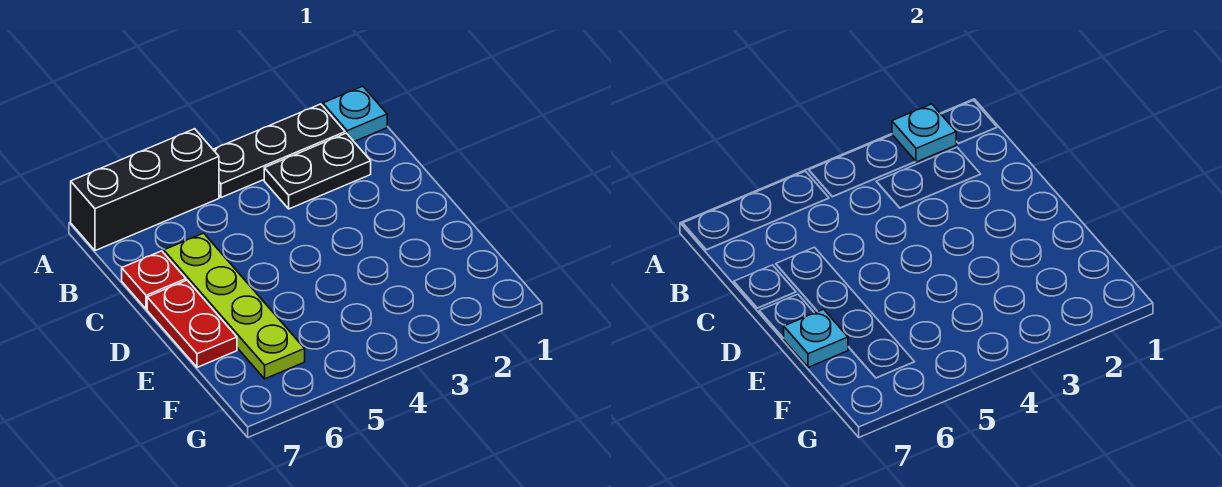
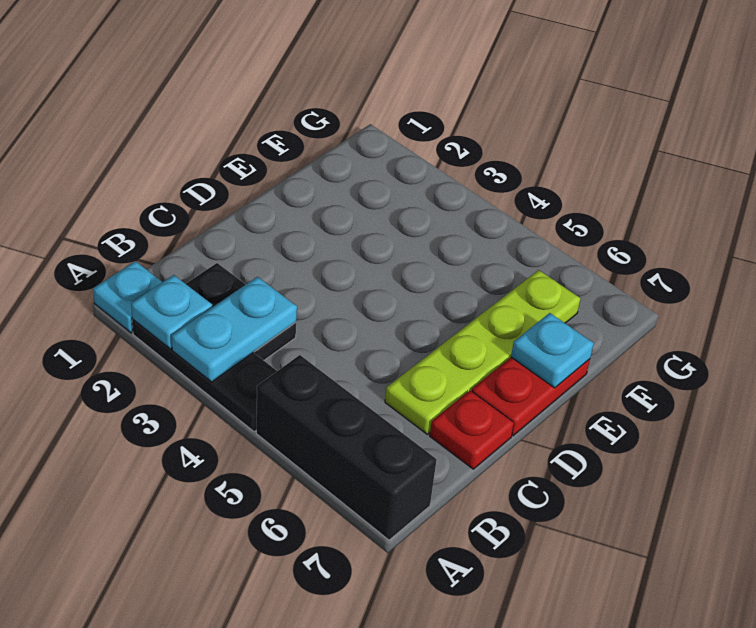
none -> cyan 1x2 plate [172,277,297,382]

